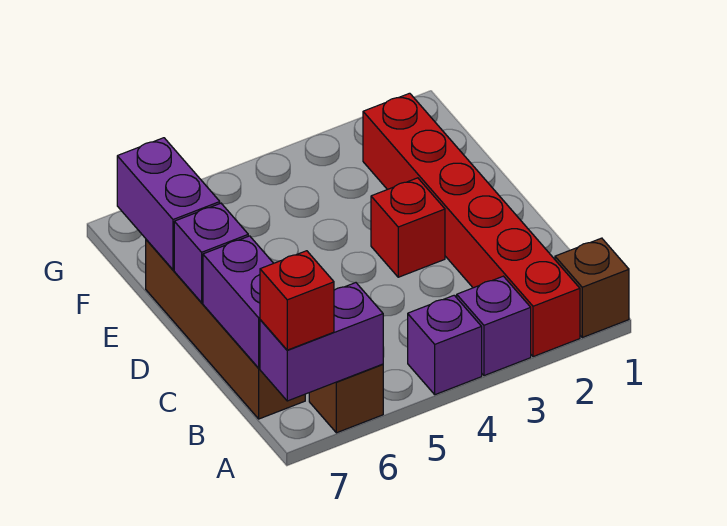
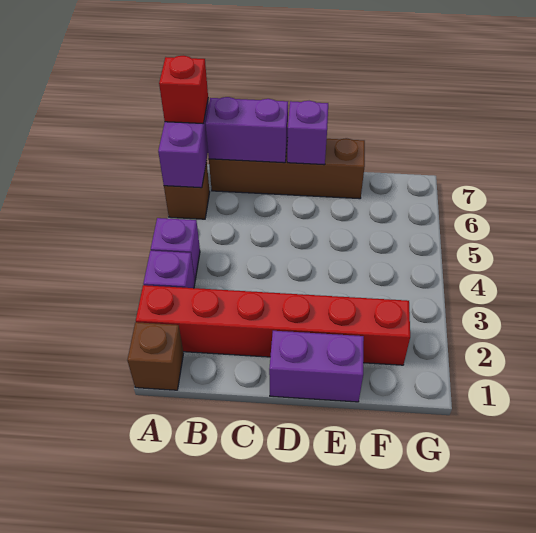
red 1x1 brick [371,178,445,277] -> none
purple 1x2 brick [117,138,220,270] -> purple 1x2 brick moved to [269,331,364,402]

